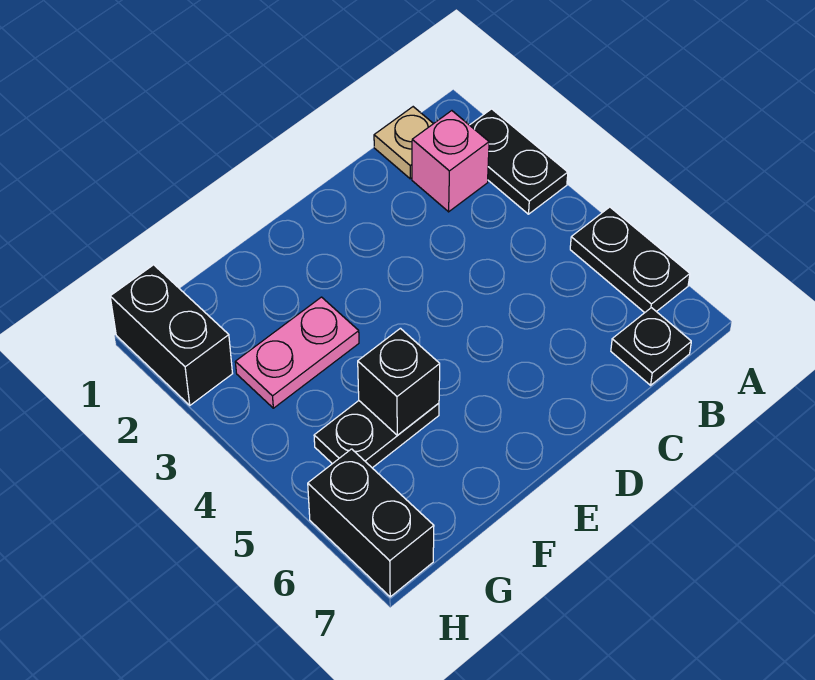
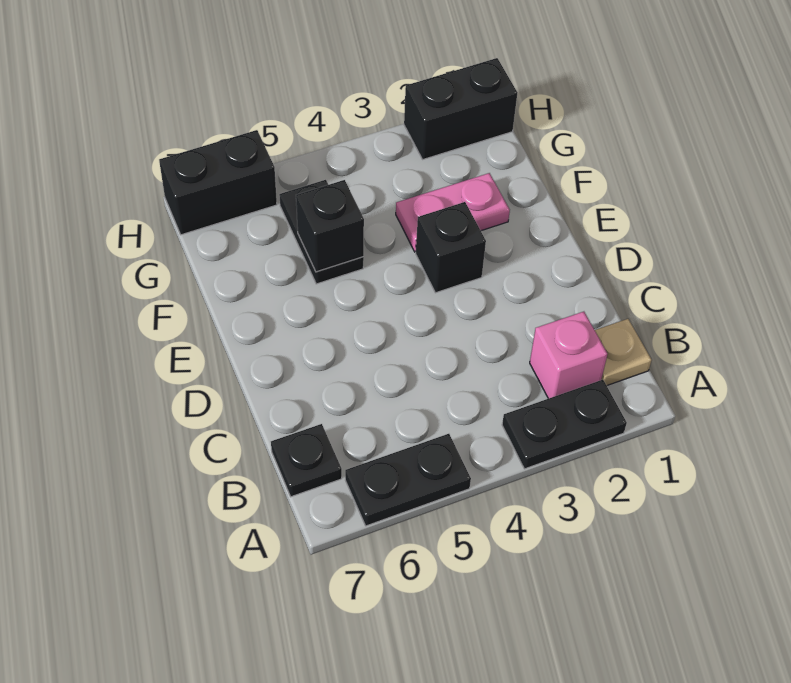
none -> black 1x1 brick [416,202,486,293]
pink 1x2 plate [235,297,359,408] -> pink 1x2 plate turned to [396,173,510,252]

